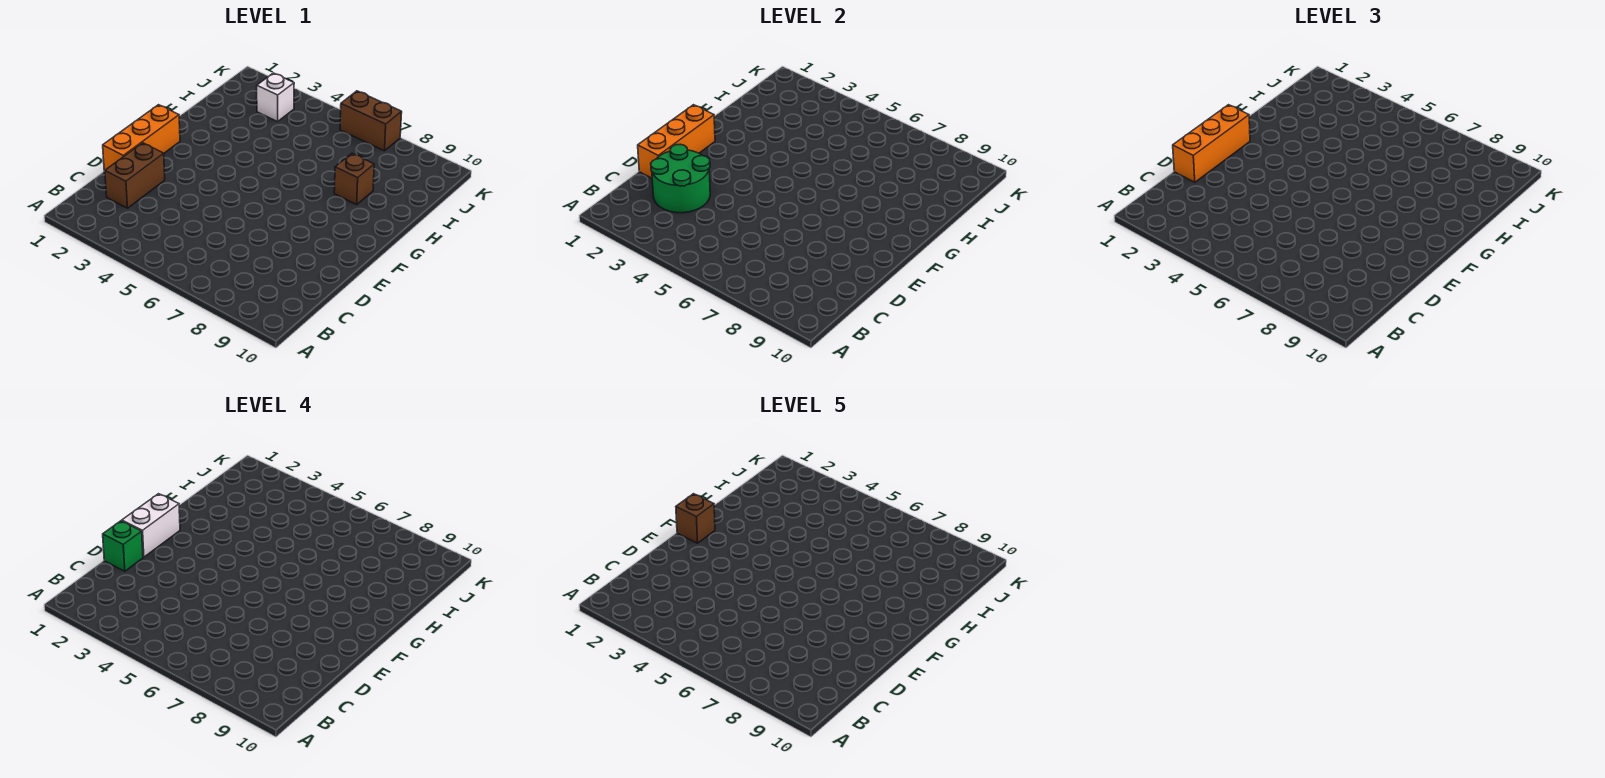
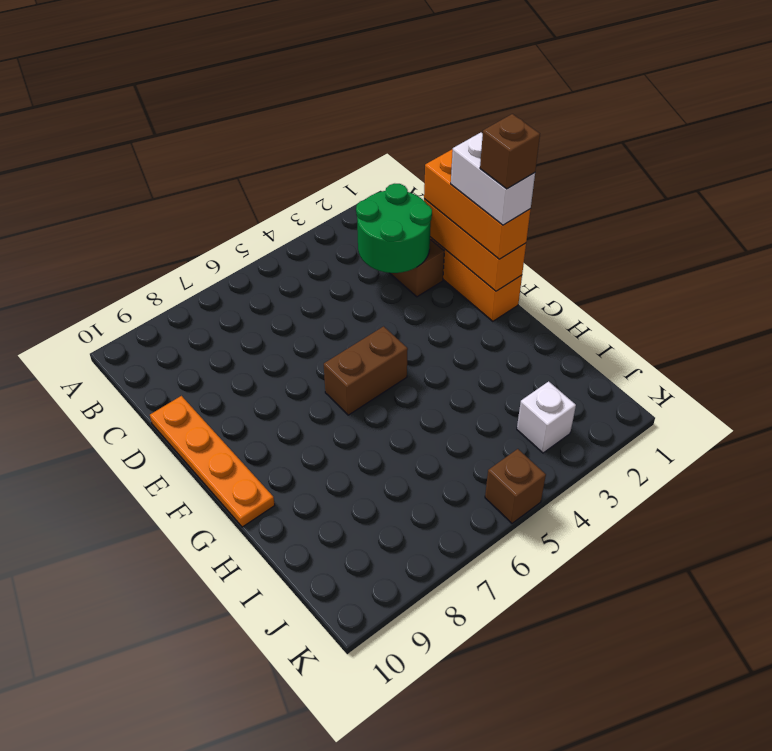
green 1x1 brick [103,521,143,571] -> none
none -> orange 1x4 plate [150,396,275,527]
brown 1x1 brick [334,153,374,205] -> brown 1x1 brick moved to [485,449,546,523]
brown 1x2 brick [340,91,402,151] -> brown 1x2 brick moved to [324,326,408,415]

